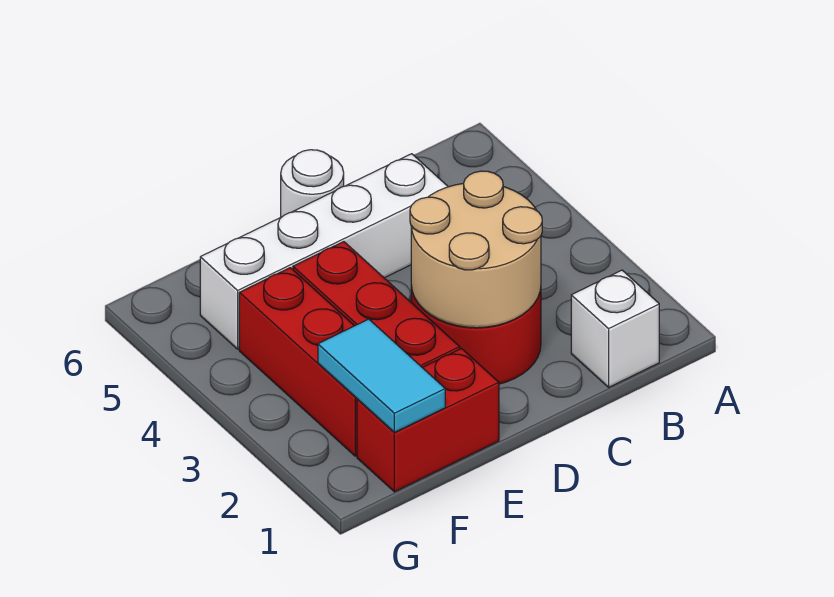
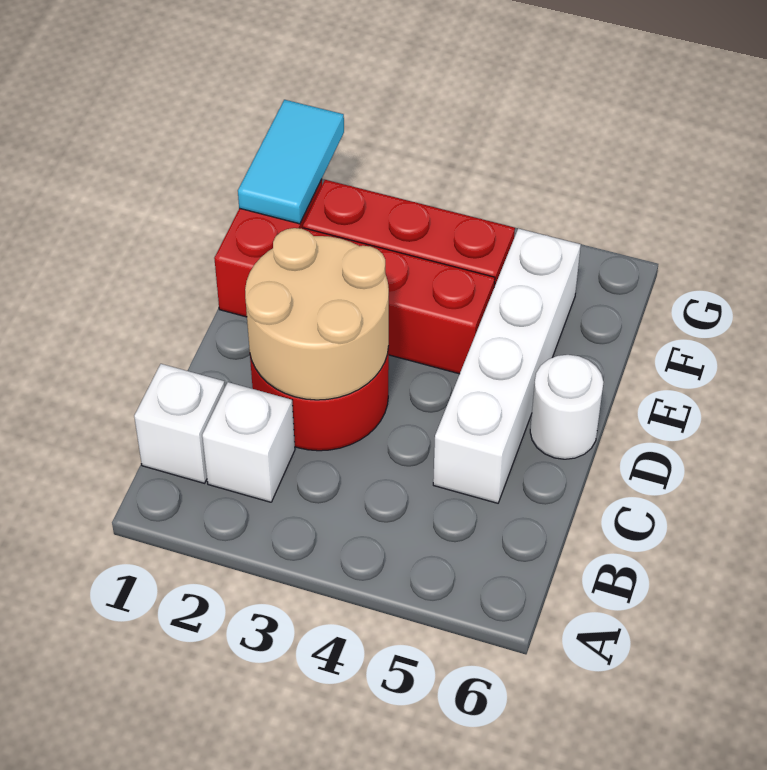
none -> white 1x1 brick [202,382,295,502]
cyan 1x2 tile [318,319,445,432] -> cyan 1x2 tile turned to [238,100,344,224]

